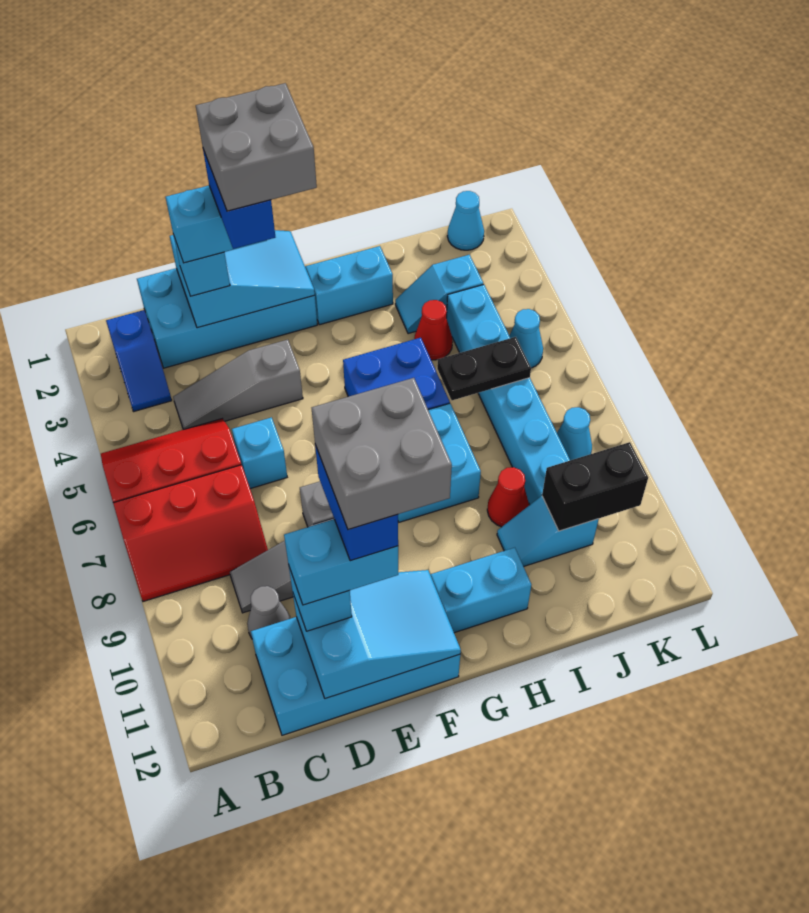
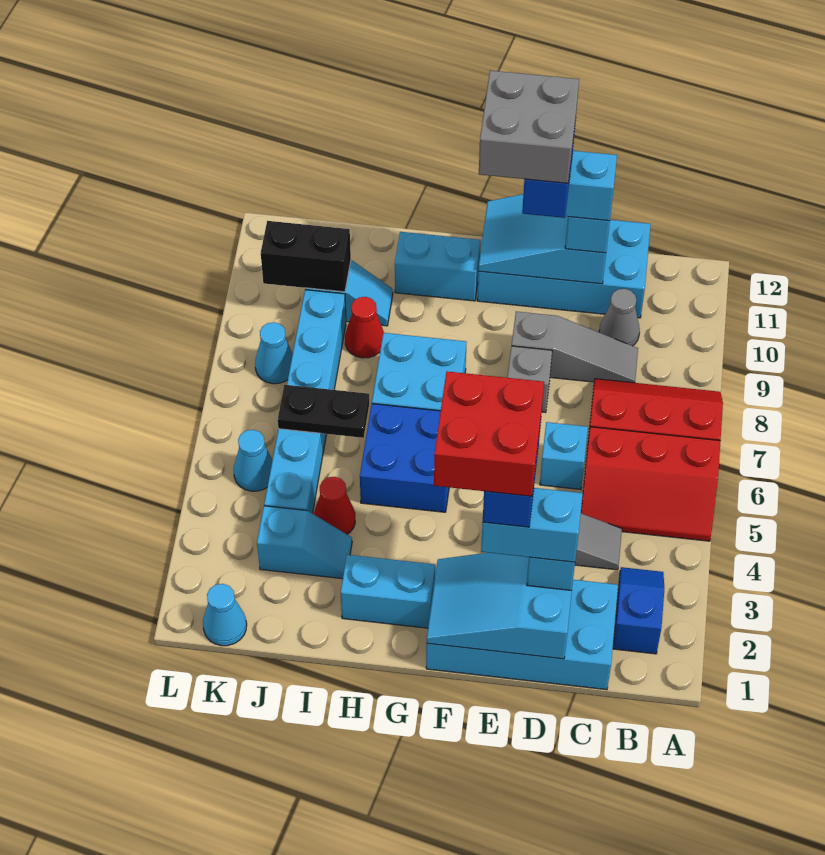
grey 2x2 brick [196,83,317,211] -> red 2x2 brick [434,371,544,496]

